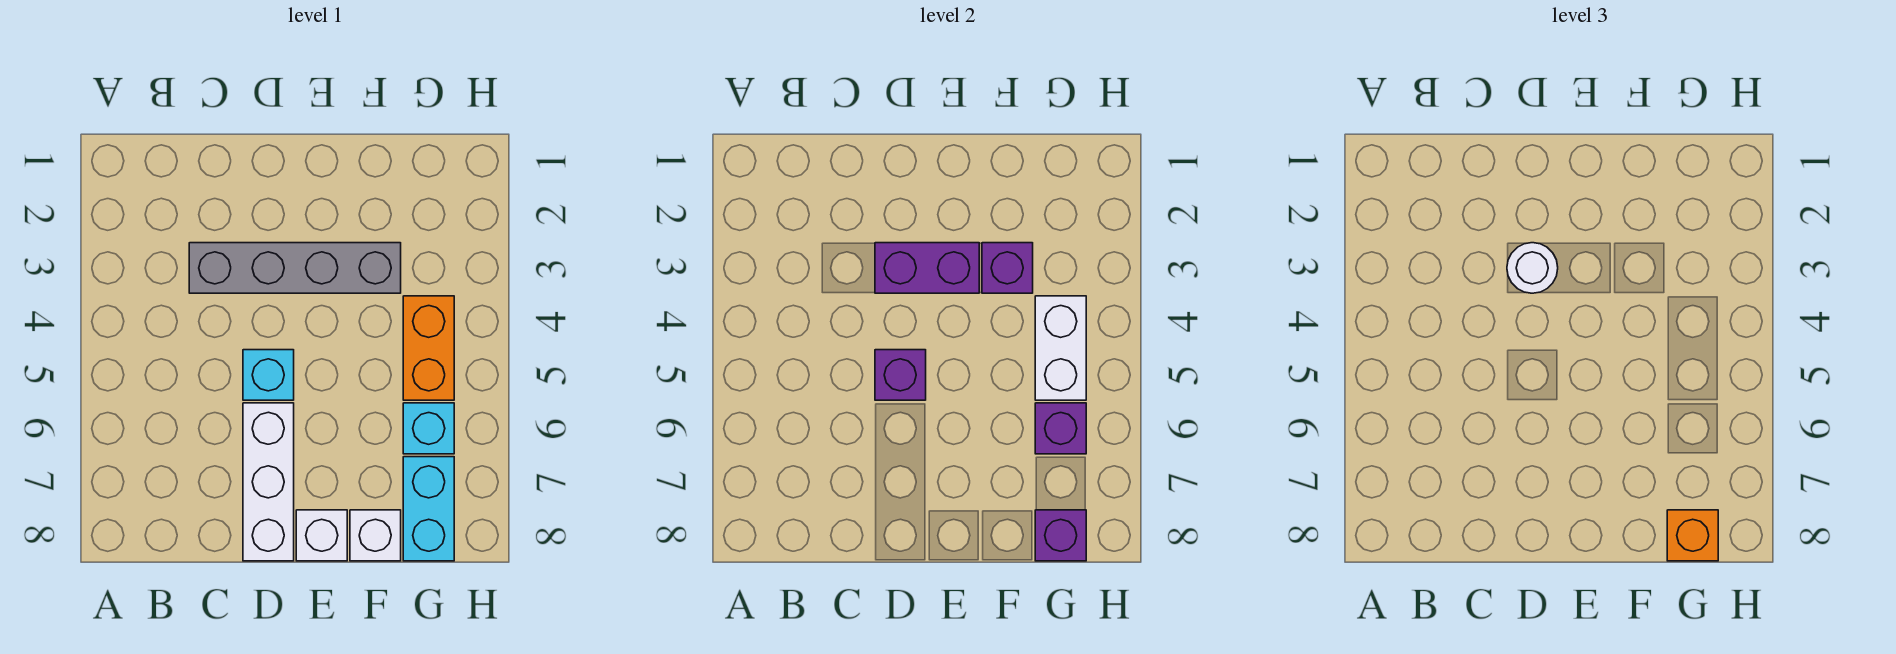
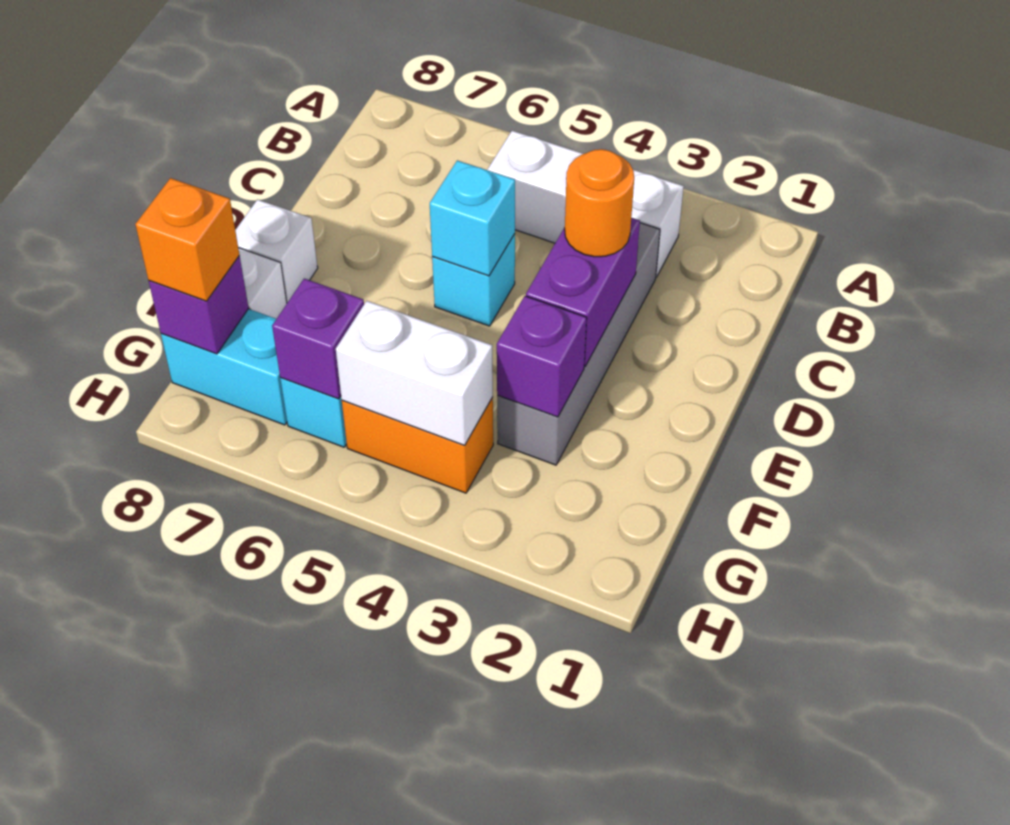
white 1x1 round brick [1507,243,1558,293] -> orange 1x1 round brick [565,149,634,257]
purple 1x1 brick [875,350,926,400] -> cyan 1x1 brick [430,160,515,276]
white 1x3 brick [243,403,294,561] -> white 1x3 brick moved to [487,131,684,277]

